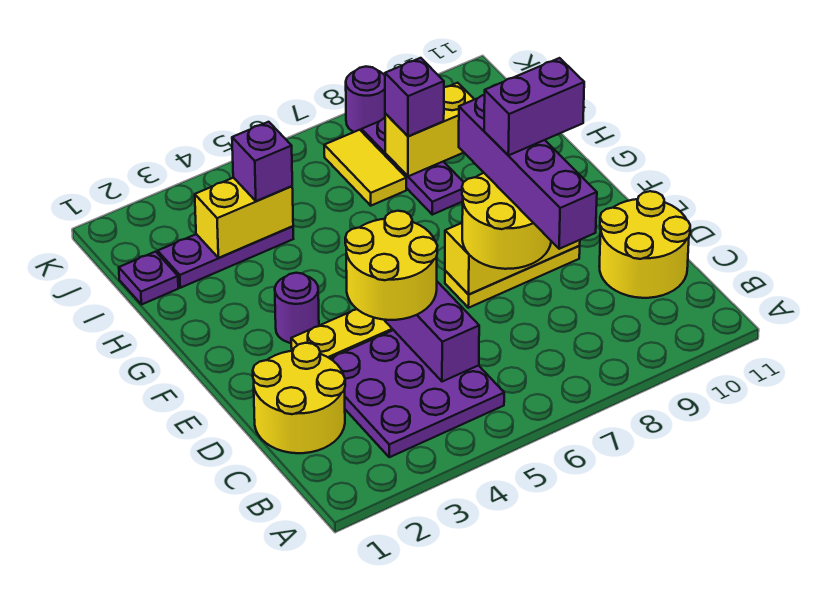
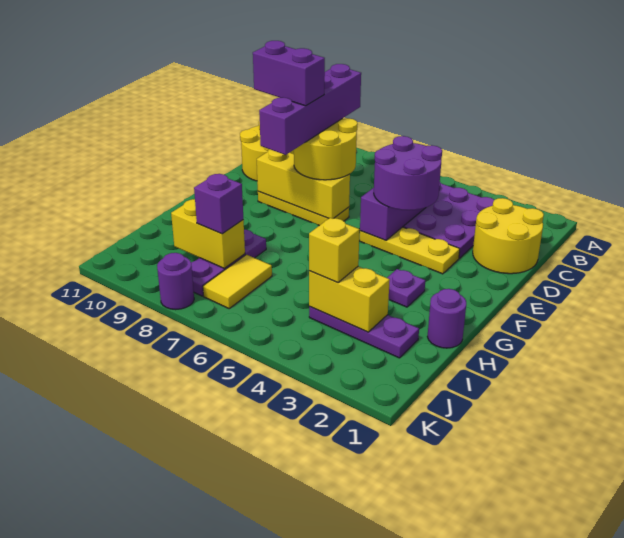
yellow 2x2 round brick [345,211,437,320] -> purple 2x2 round brick [374,136,442,210]
purple 1x1 round brick [275,273,319,343] -> purple 1x1 round brick moved to [427,289,466,348]
purple 1x1 plate [119,252,178,305] -> purple 1x1 plate moved to [387,269,425,307]
purple 1x1 brick [232,122,292,201] -> yellow 1x1 brick [309,218,360,283]

